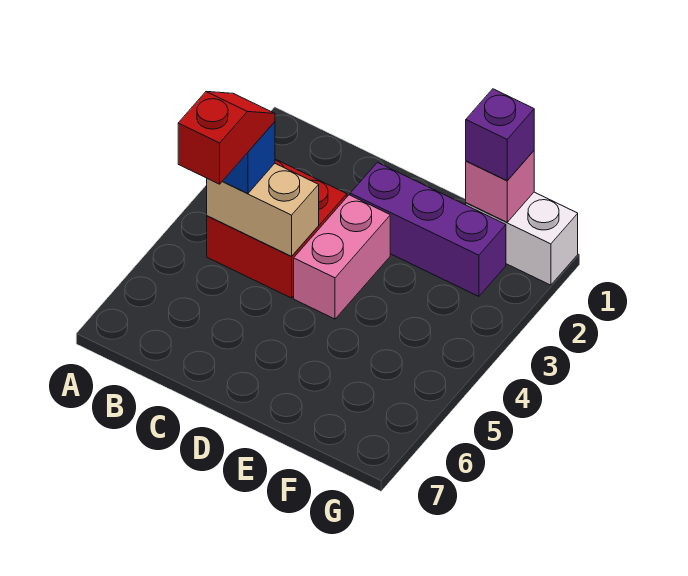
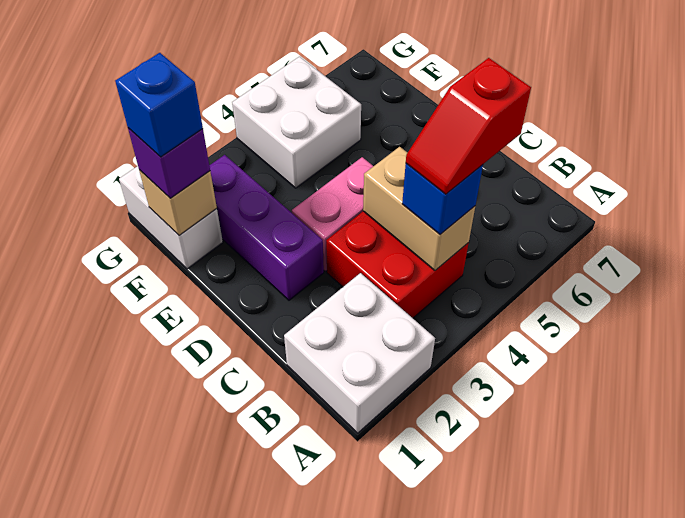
none -> white 2x2 brick [284,273,435,433]
pink 1x1 brick [466,151,534,222] -> tan 1x1 brick [139,170,217,235]
none -> blue 1x1 brick [115,53,203,157]
none -> white 2x2 brick [232,57,361,188]

